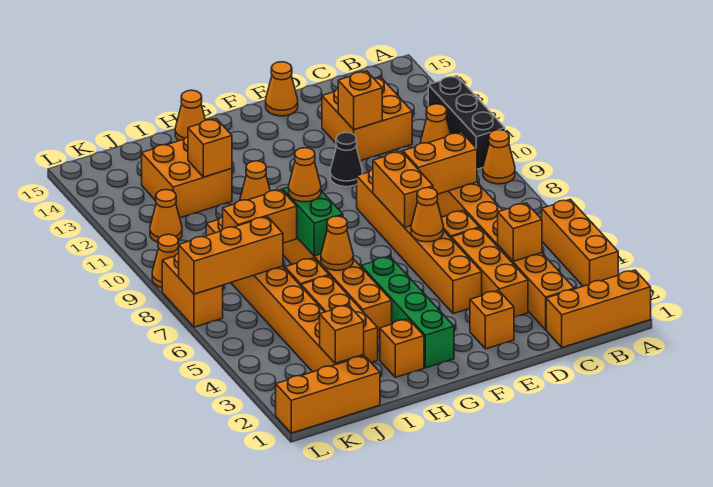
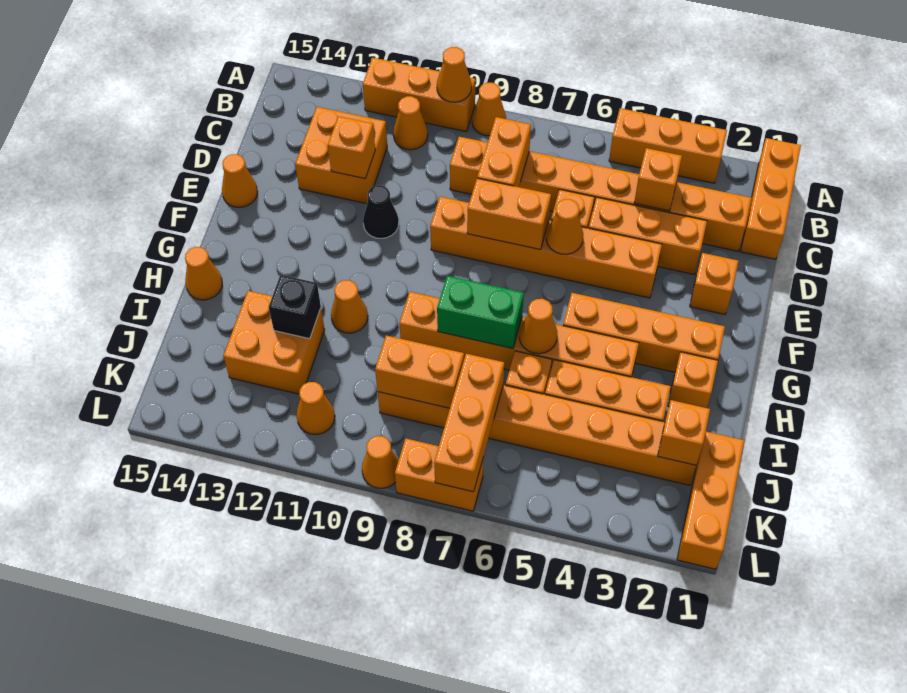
black 1x3 brick [428,76,505,169] -> orange 1x3 brick [363,58,475,132]
green 1x4 brick [361,257,454,368] -> orange 1x4 brick [563,293,725,372]
orange 1x1 cone [289,148,321,202] -> orange 1x1 cone moved to [437,47,472,102]
orange 1x2 brick [223,190,297,243] -> orange 1x2 brick turned to [375,335,464,408]
orange 1x1 brick [188,119,232,177] -> black 1x1 brick [269,275,321,339]

